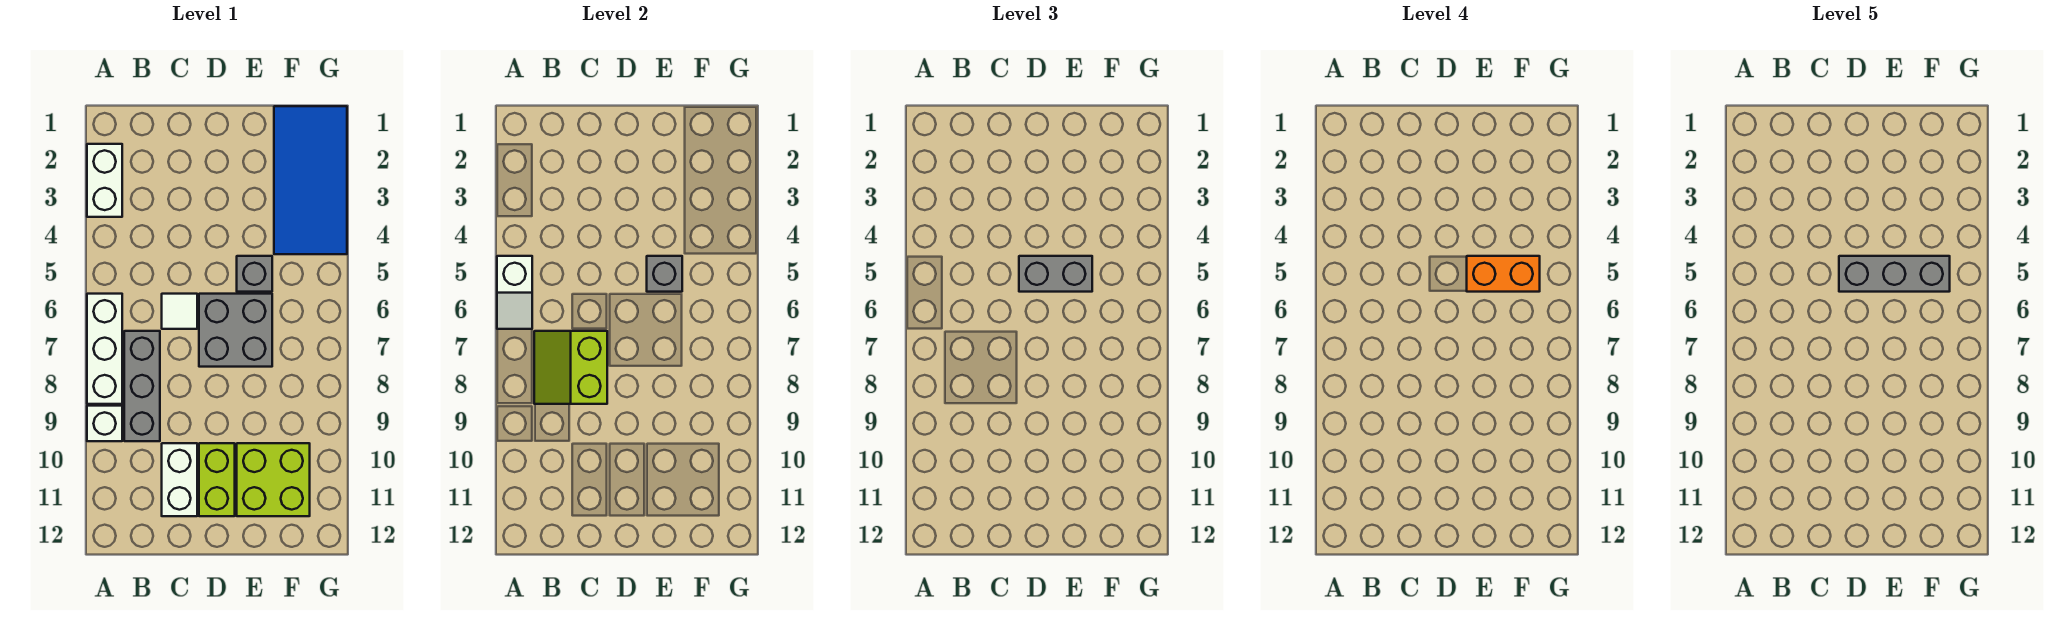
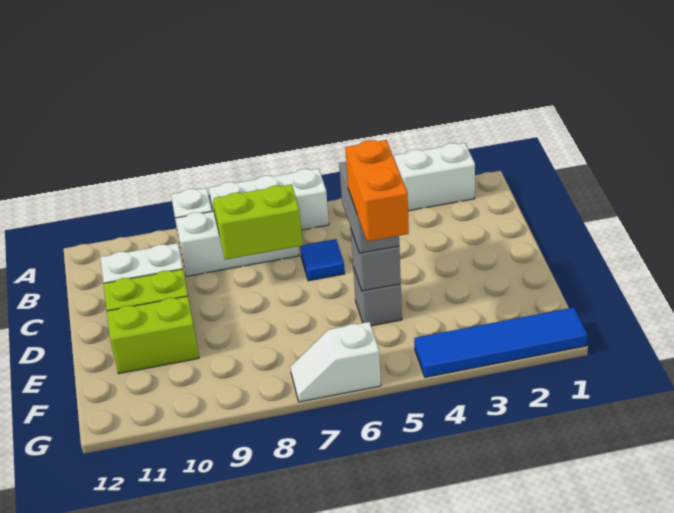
white 1x2 slope [497,256,532,329] -> white 1x2 slope moved to [290,322,381,402]
grey 1x3 brick [124,331,160,441] -> white 1x3 brick [175,211,299,276]
white 1x1 tile [162,294,197,329] -> blue 1x1 tile [300,239,345,281]
grey 1x3 brick [1839,256,1950,292] -> none
grey 2x2 brick [199,294,272,367] -> none
lime 2x2 brick [237,443,310,516] -> lime 1x2 brick [107,296,199,374]
blue 2x4 tile [274,106,347,254] -> blue 1x4 tile [414,307,588,377]

